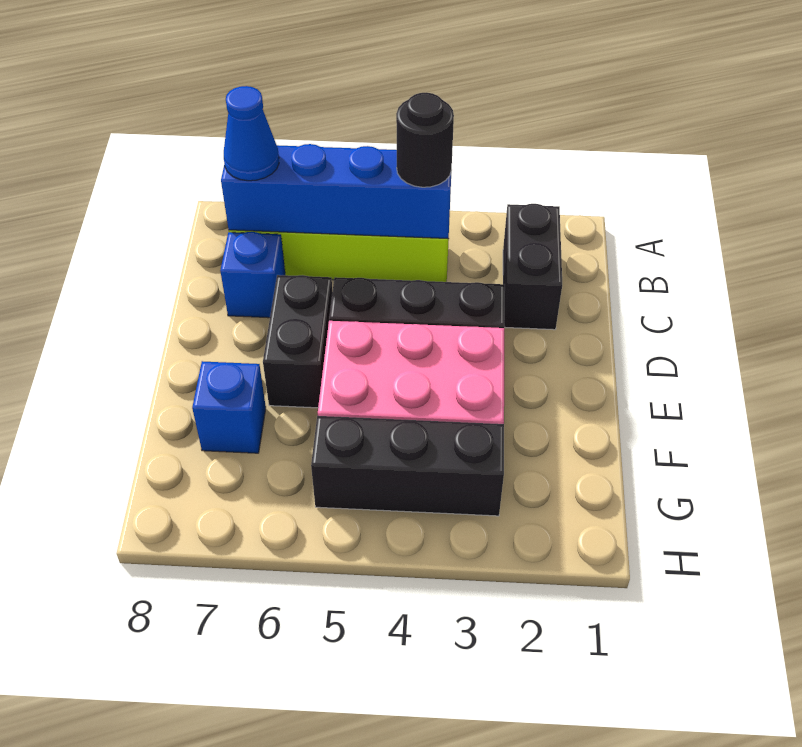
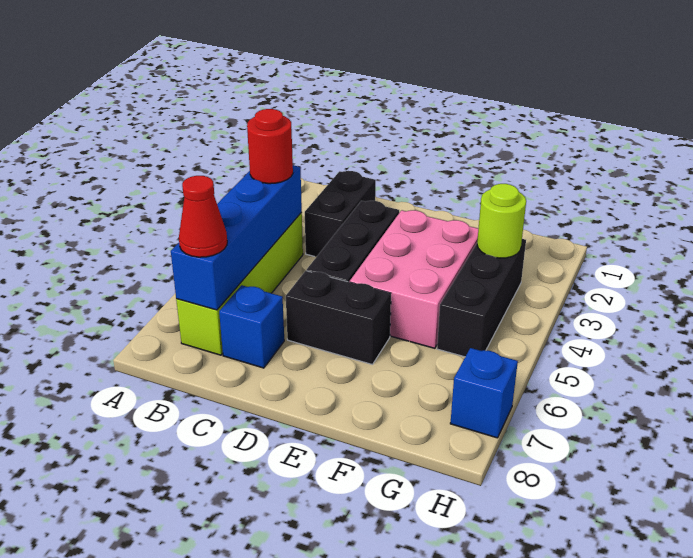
black 1x2 brick [503,204,562,330] -> black 1x2 brick turned to [305,171,376,257]
black 1x1 round brick [396,93,454,187] -> red 1x1 round brick [247,109,293,184]
blue 1x1 cone [224,86,279,181] -> red 1x1 cone [179,176,227,257]
blue 1x1 brick [192,361,266,453] -> blue 1x1 brick moved to [450,348,518,438]
none -> lime 1x1 round brick [477,184,526,258]

